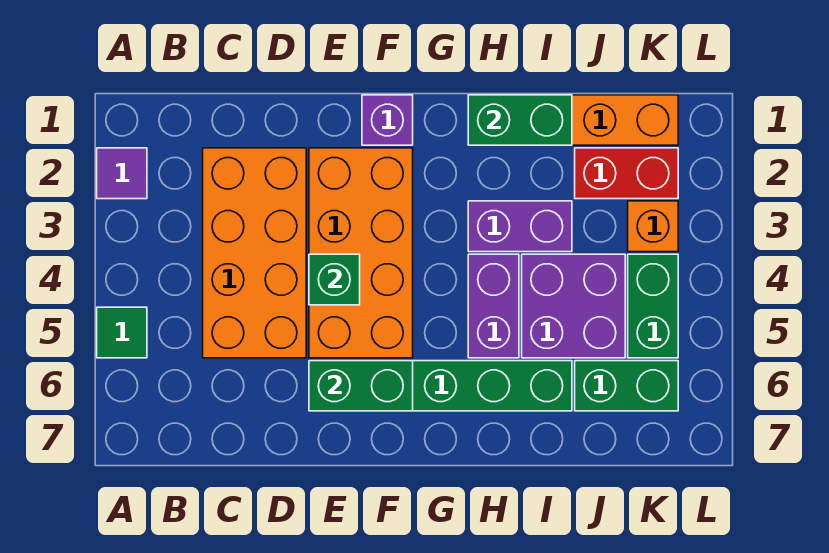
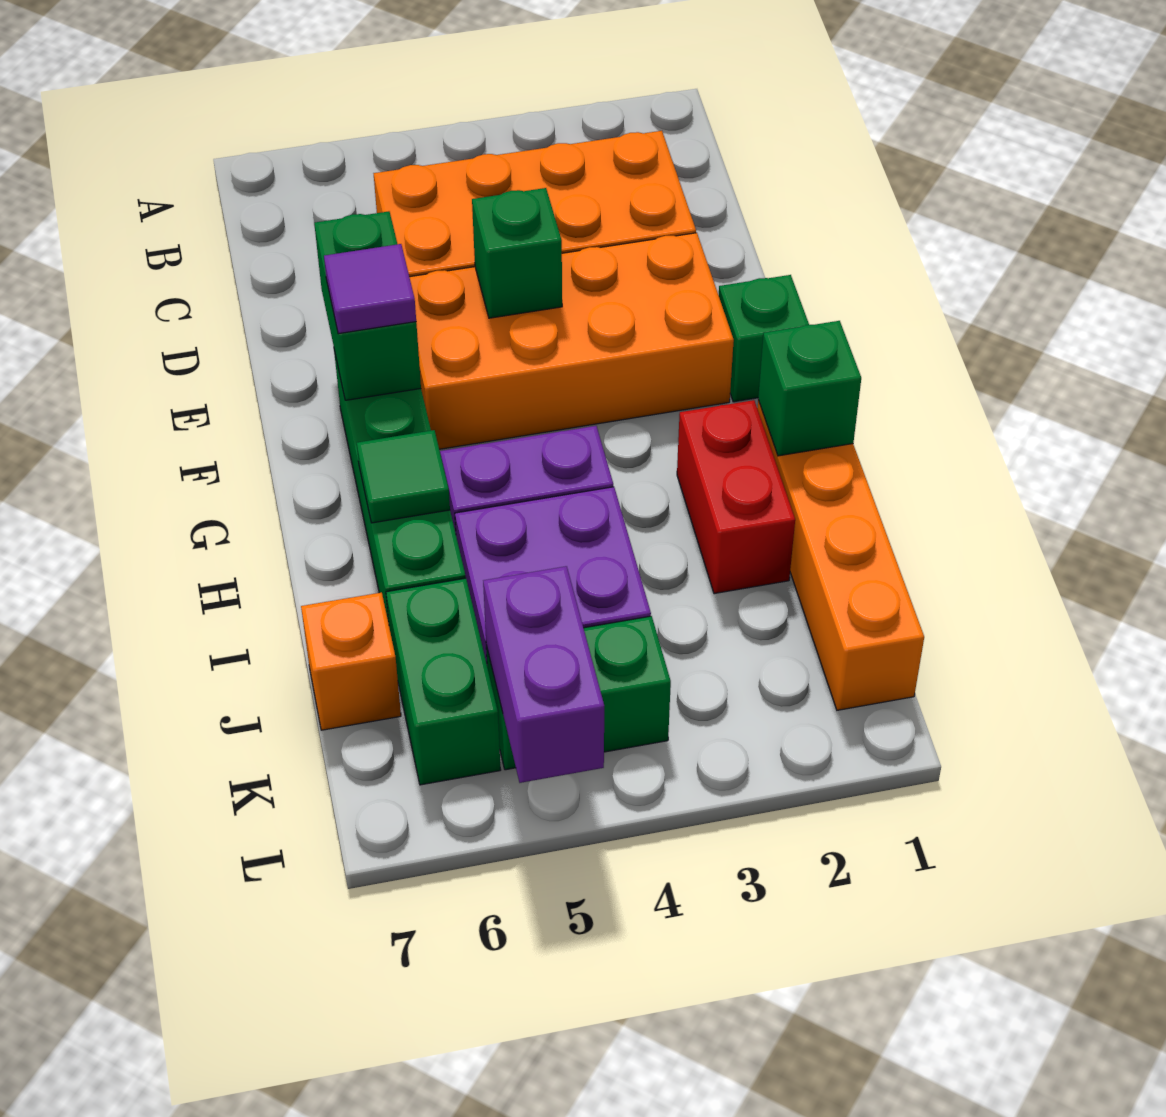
purple 1x1 tile [97,148,147,199] -> purple 1x1 tile moved to [324,244,416,334]
green 1x1 tile [97,307,147,358] -> green 1x1 tile moved to [357,430,450,523]
purple 1x1 brick [362,95,413,145] -> green 1x1 brick [719,275,809,402]
green 1x2 brick [468,95,572,145] -> green 1x1 brick [758,321,861,456]
purple 1x2 brick [468,201,572,252] -> purple 1x2 brick moved to [483,566,604,783]
red 1x2 brick [575,148,678,199] -> red 1x2 brick moved to [677,400,795,594]
orange 1x1 brick [628,201,678,252] -> orange 1x1 brick moved to [301,592,401,730]

